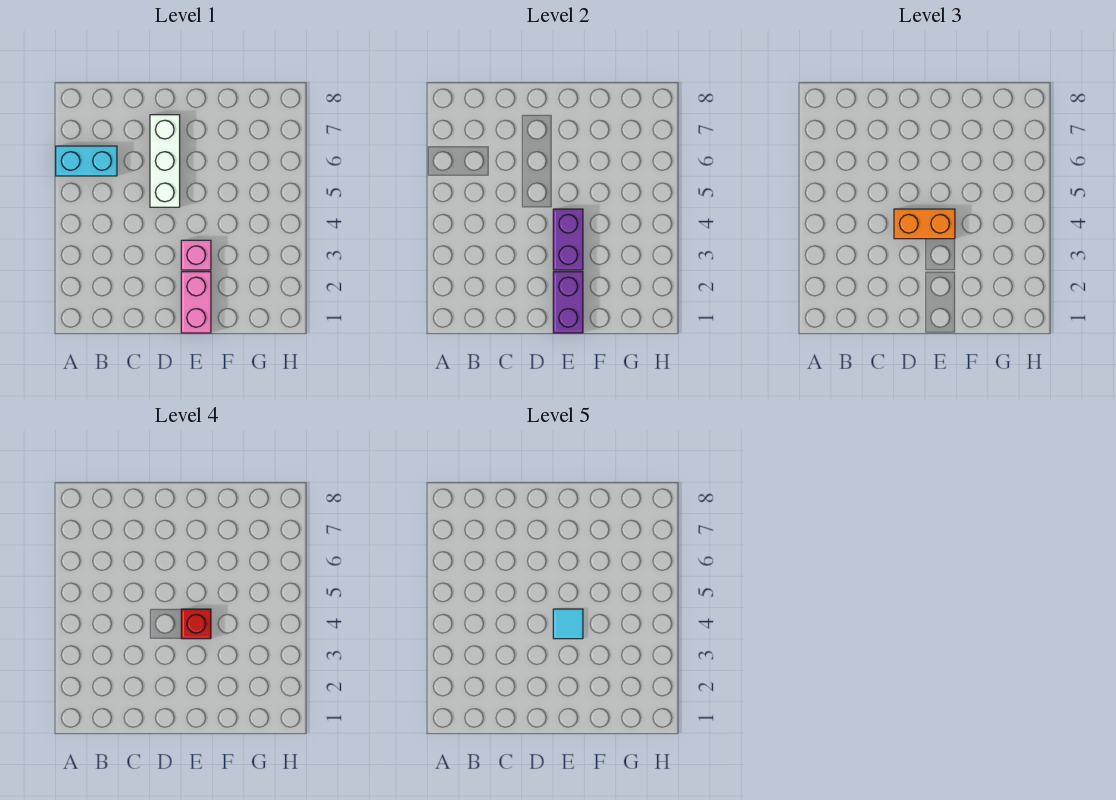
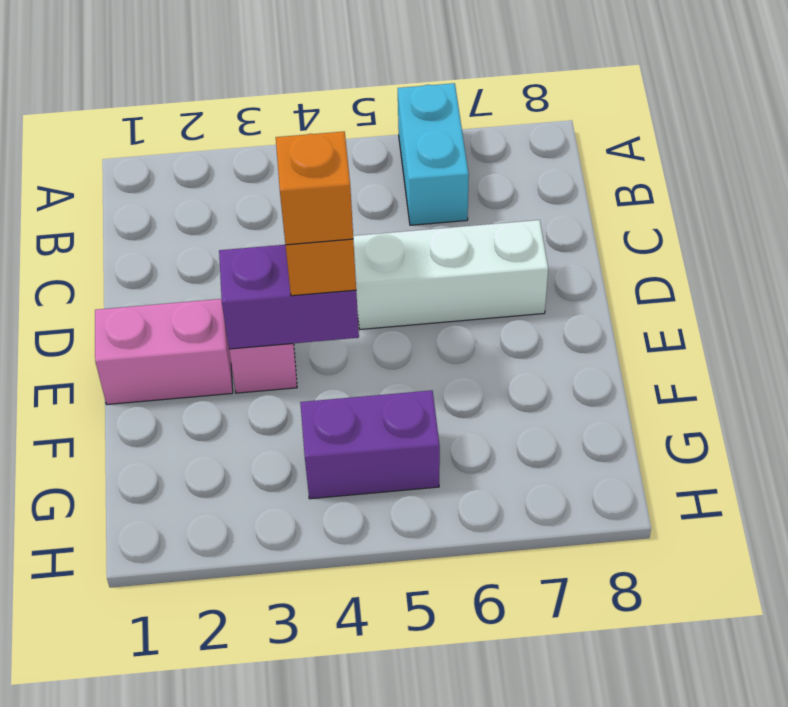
purple 1x2 brick [553,272,583,333] -> purple 1x2 brick moved to [300,390,440,499]
red 1x1 brick [181,609,211,639] -> orange 1x1 brick [276,132,353,245]
cyan 1x1 tile [553,609,583,639] -> none

